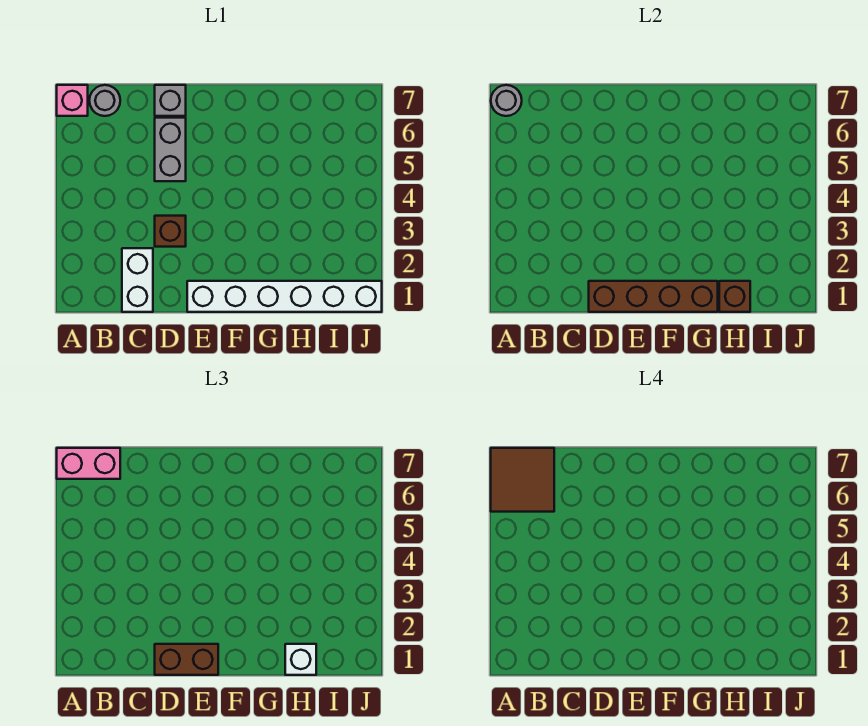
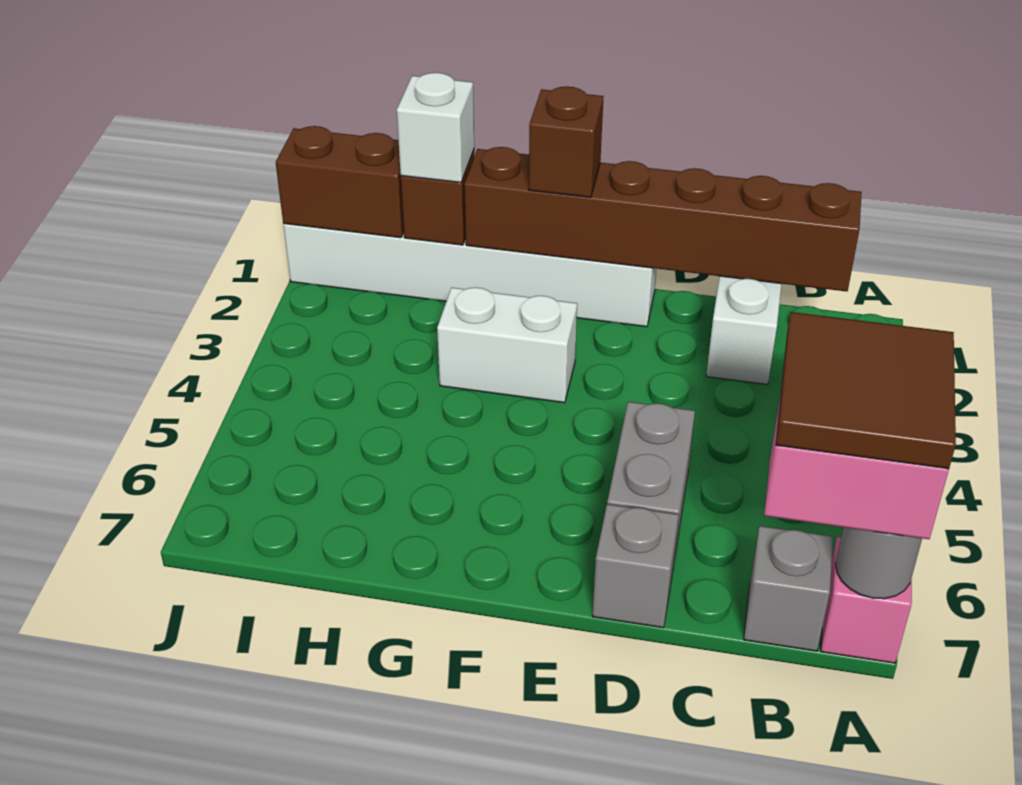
grey 1x1 round brick [89,85,120,116] -> grey 1x1 brick [744,526,833,651]
brown 1x4 brick [589,281,718,312] -> brown 1x6 brick [464,147,862,291]
brown 1x2 brick [155,644,218,675] -> brown 1x2 brick moved to [276,126,404,238]
brown 1x1 brick [155,216,186,247] -> brown 1x1 brick moved to [529,86,604,197]
none -> white 1x2 brick [437,287,577,403]

